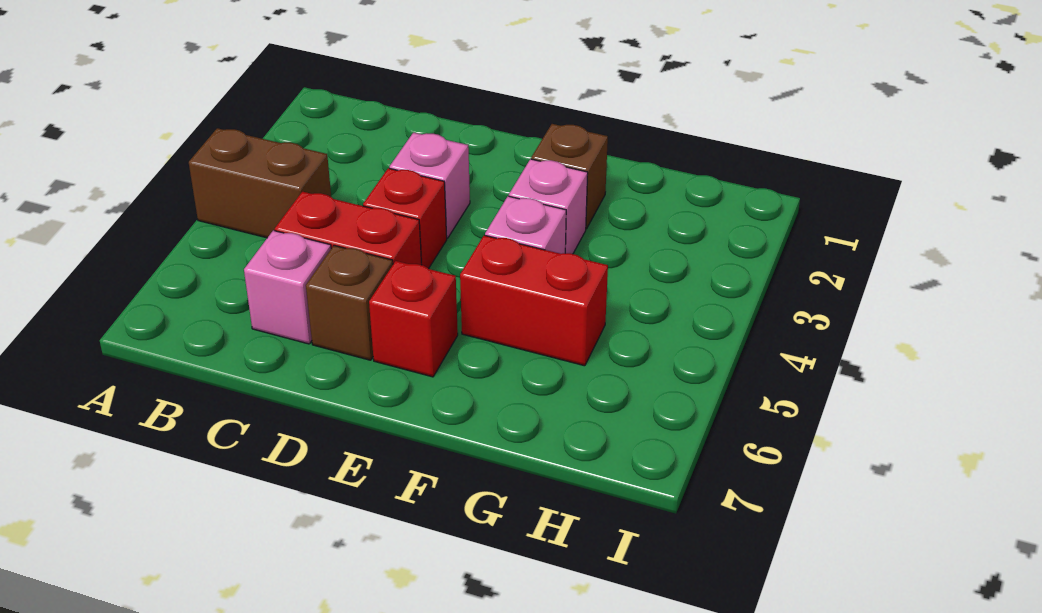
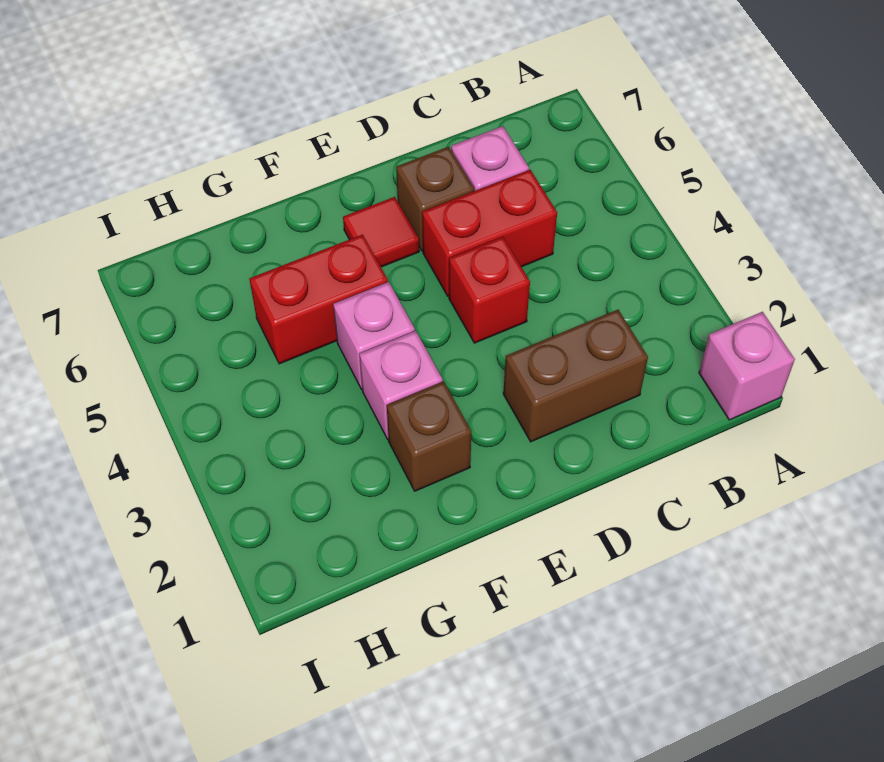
brown 1x2 brick [189,128,331,238] -> brown 1x2 brick moved to [503,310,648,442]
pink 1x1 brick [389,133,470,238] -> pink 1x1 brick moved to [699,312,795,420]
red 1x1 brick [369,261,458,377] -> red 1x1 tile [343,197,419,267]

